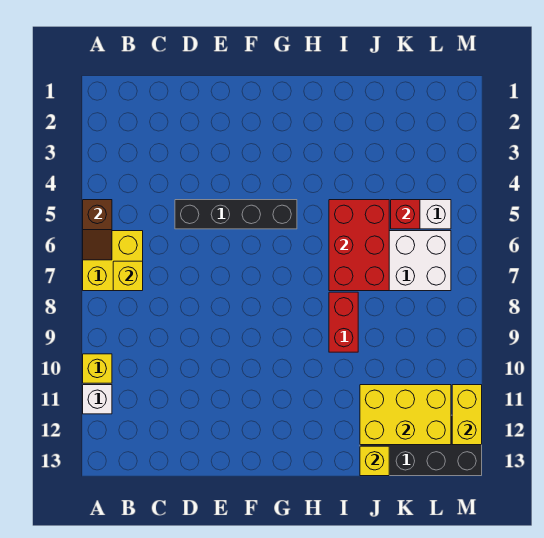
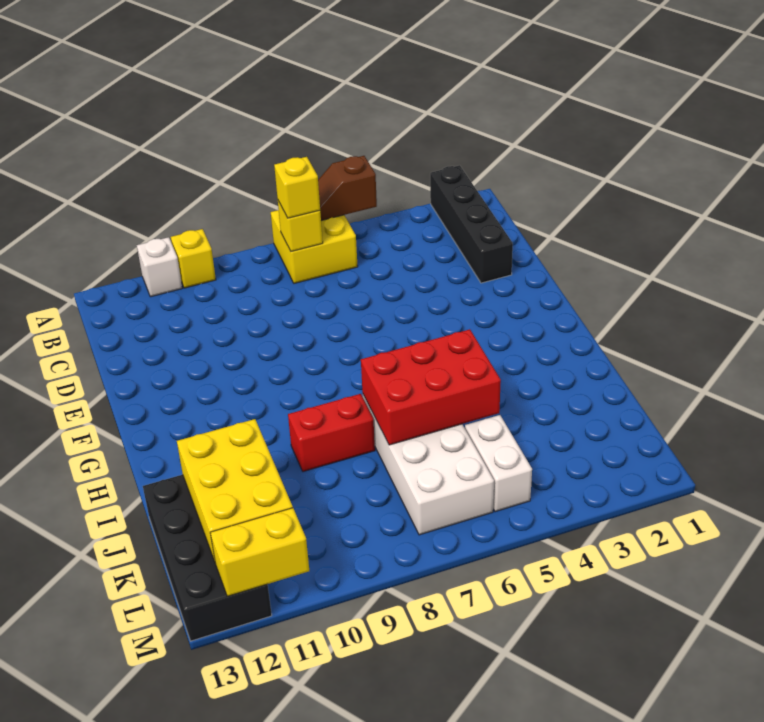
black 1x4 brick [175,200,297,229] -> black 1x4 brick moved to [430,165,513,283]
yellow 1x1 brick [360,446,389,476] -> yellow 1x1 brick moved to [274,157,320,218]
red 1x1 brick [391,200,420,229] -> none

